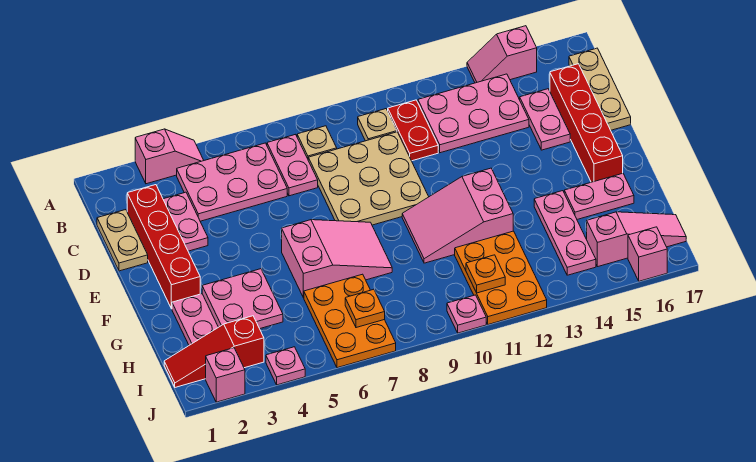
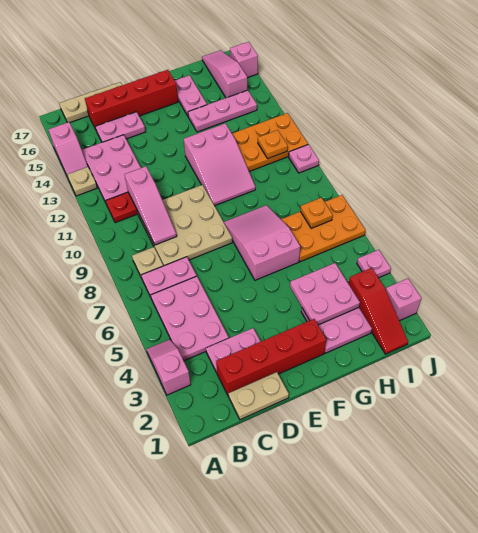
tan 1x1 plate [358,109,397,141] -> tan 1x1 plate moved to [67,167,97,196]
none -> pink 1x3 slope [124,166,177,245]

